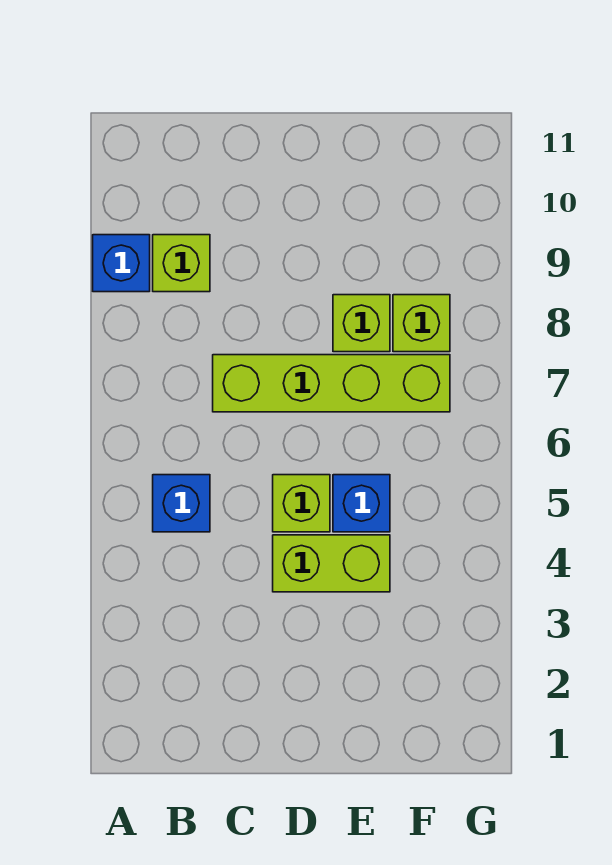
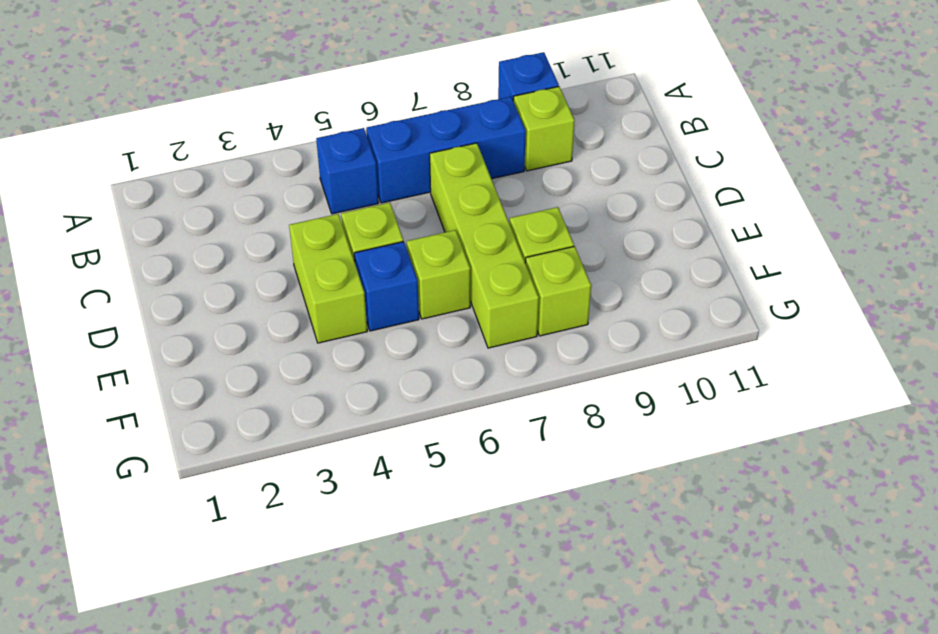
none -> blue 1x3 brick [366,97,526,203]
none -> lime 1x1 brick [407,230,470,319]

